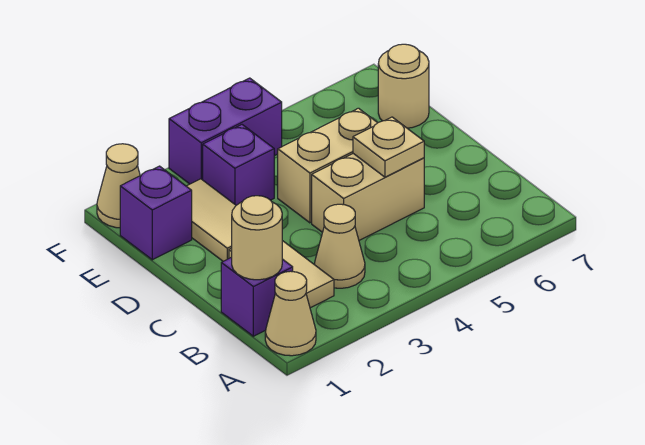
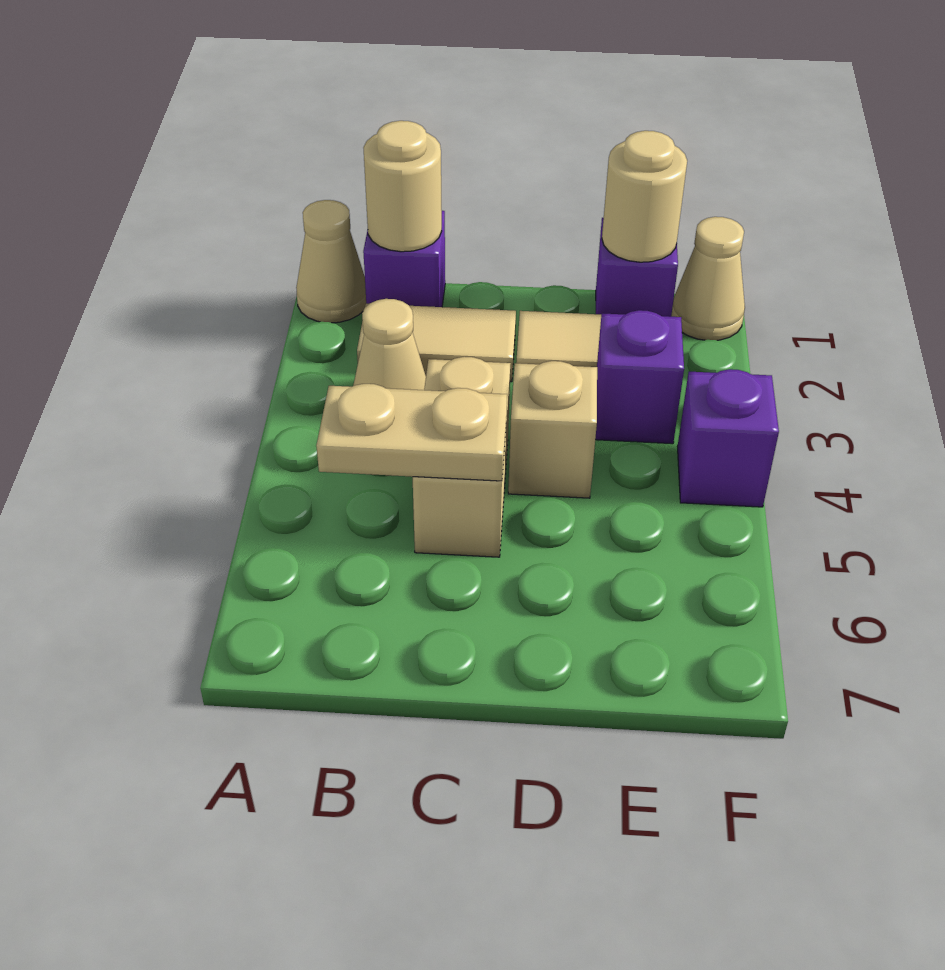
tan 1x1 plate [353,117,424,177] -> tan 1x2 plate [316,384,507,481]
tan 1x2 brick [278,108,377,223] -> tan 1x1 brick [508,361,597,498]
tan 1x1 round brick [378,44,429,128] -> tan 1x1 round brick moved to [602,131,687,262]
purple 1x2 brick [169,78,282,184] -> purple 1x1 brick [678,369,779,507]

